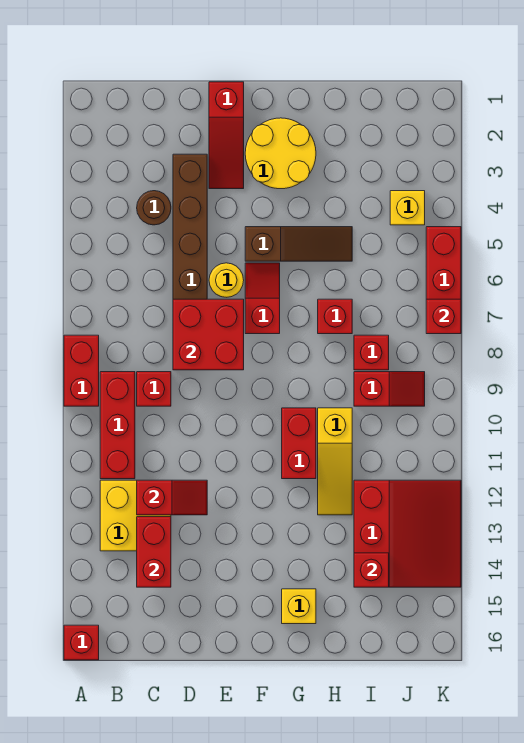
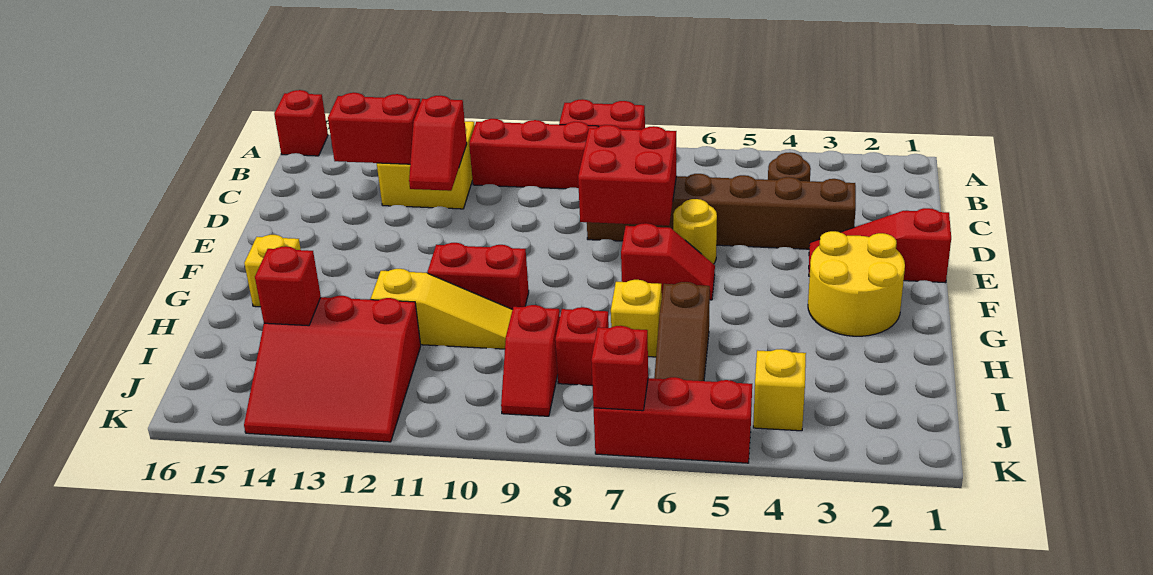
red 1x1 brick [137,372,171,406] -> none
brown 1x3 slope [245,227,352,261] -> brown 1x3 slope moved to [654,282,710,381]
red 1x1 brick [318,299,352,334] -> yellow 1x1 brick [611,280,662,357]
yellow 1x3 slope [318,408,352,515] -> yellow 1x3 slope turned to [371,269,513,349]

